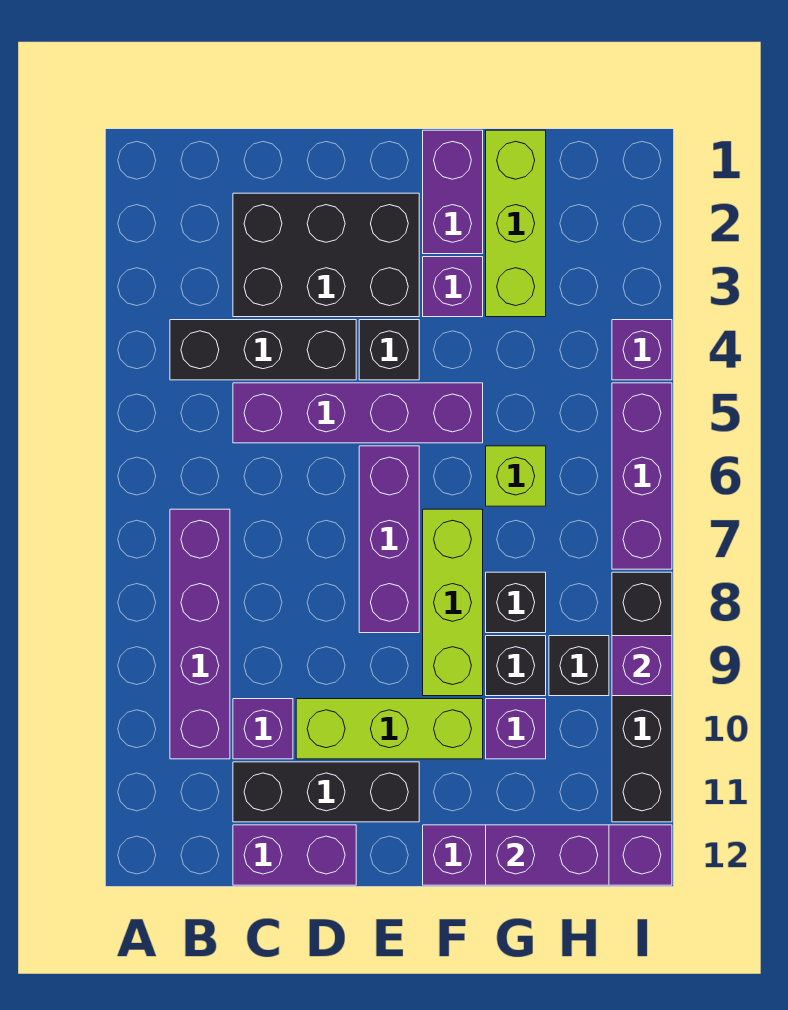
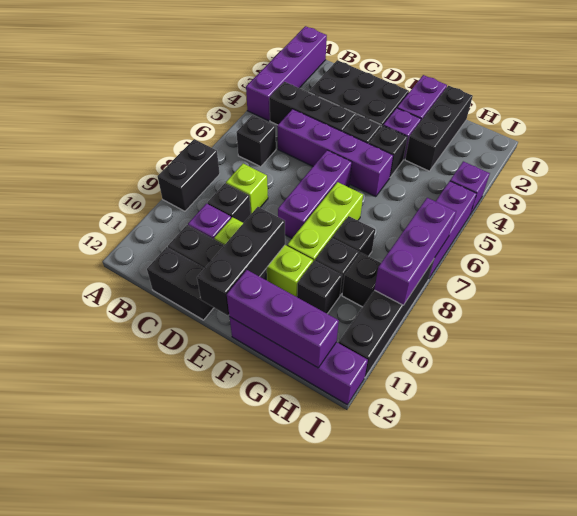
none -> black 1x2 brick [157,139,220,211]
none -> black 1x1 brick [236,115,276,167]
purple 1x4 brick [170,509,230,759] -> purple 1x4 brick moved to [246,26,327,121]
none -> black 1x1 brick [207,183,251,223]
purple 1x2 brick [233,825,356,885] -> black 1x2 brick [147,247,214,320]
none -> black 1x3 brick [197,207,285,315]
none -> black 1x1 brick [369,126,407,177]
lime 1x3 brick [486,130,546,317] -> black 1x3 brick [405,86,473,171]
lime 1x1 brick [486,446,546,506] -> lime 1x1 brick moved to [226,164,268,214]
purple 1x1 brick [486,699,546,759] -> black 1x1 brick [297,261,342,314]
purple 1x2 brick [486,825,609,885] -> purple 1x3 brick [227,270,339,368]
purple 1x1 brick [612,636,672,696] -> purple 1x3 brick [374,198,456,305]

